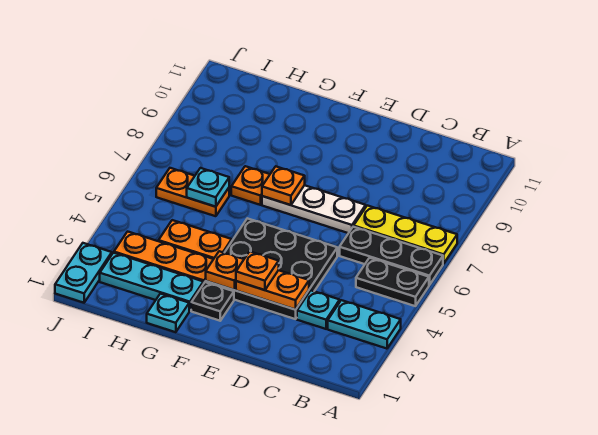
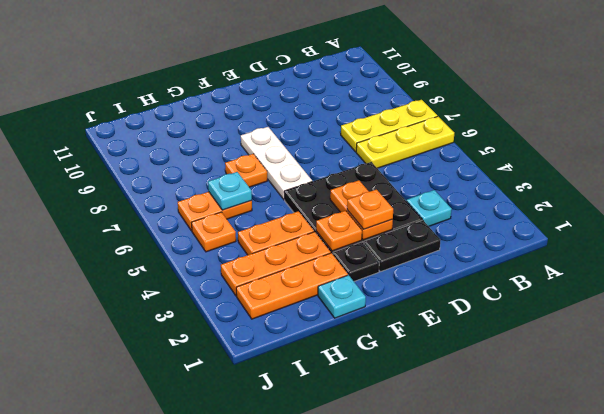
cyan 1x2 plate [328,300,401,349] -> none
black 1x2 plate [356,258,429,306] -> black 1x2 plate moved to [364,220,441,272]
black 1x3 plate [340,227,443,285] -> yellow 1x3 plate [356,116,454,168]
orange 1x2 plate [236,270,309,310] -> orange 1x2 plate turned to [330,180,393,240]
white 1x3 plate [262,185,366,233] -> white 1x3 plate turned to [241,127,312,200]
orange 1x1 plate [262,166,305,205] -> orange 1x1 plate moved to [191,212,236,252]
cyan 1x3 plate [100,253,203,311] -> orange 1x3 plate [236,253,348,319]
cyan 1x2 plate [55,243,112,303] -> none

